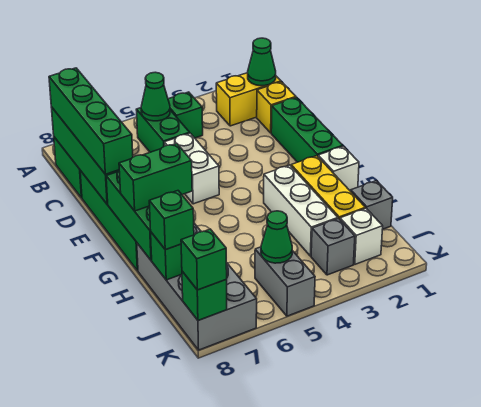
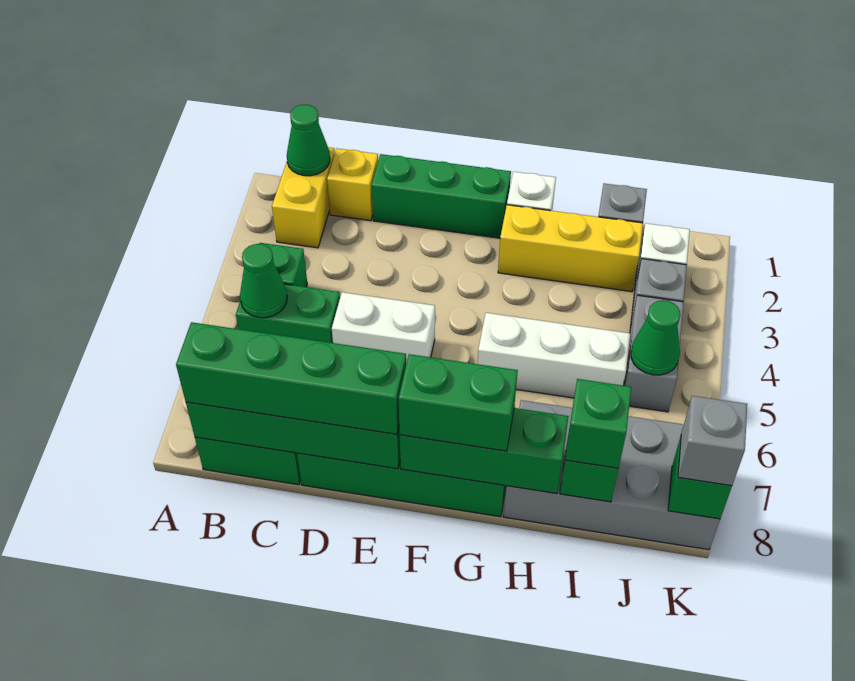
white 1x3 brick [264,165,338,256] -> white 1x3 brick moved to [478,313,630,398]
green 1x2 brick [119,144,192,211] -> green 1x2 brick turned to [399,354,518,451]
grey 1x2 brick [255,247,315,316] -> grey 1x2 brick turned to [624,295,683,412]
green 1x1 brick [181,229,227,290] -> grey 1x1 brick [678,396,747,486]

